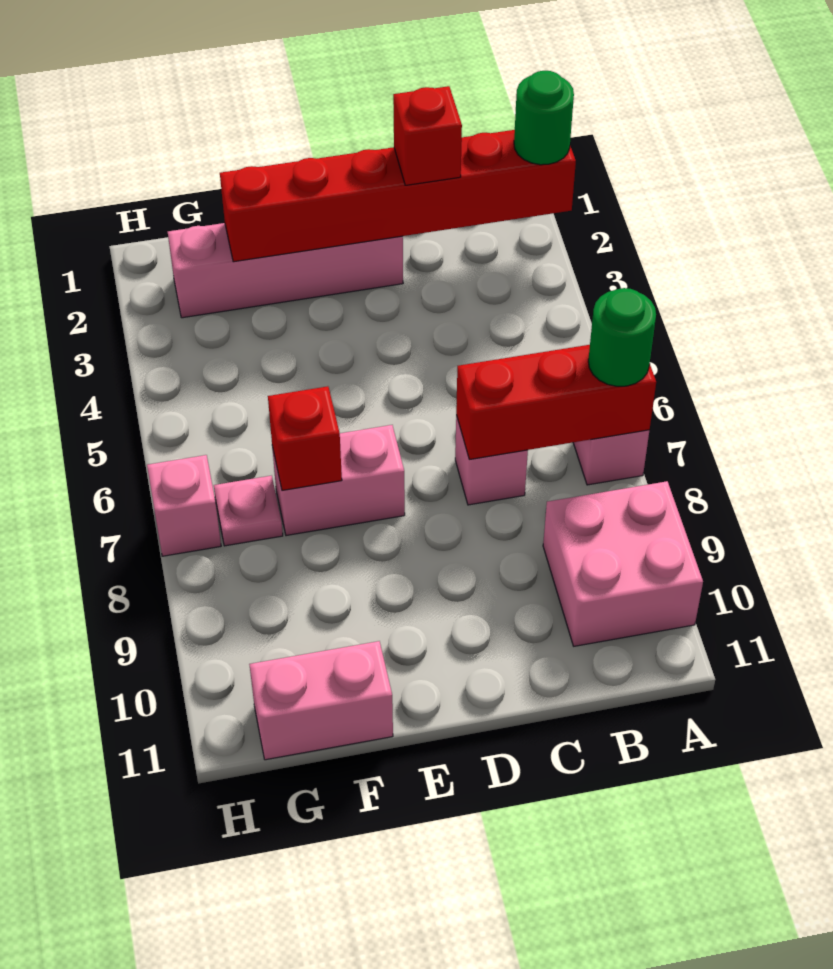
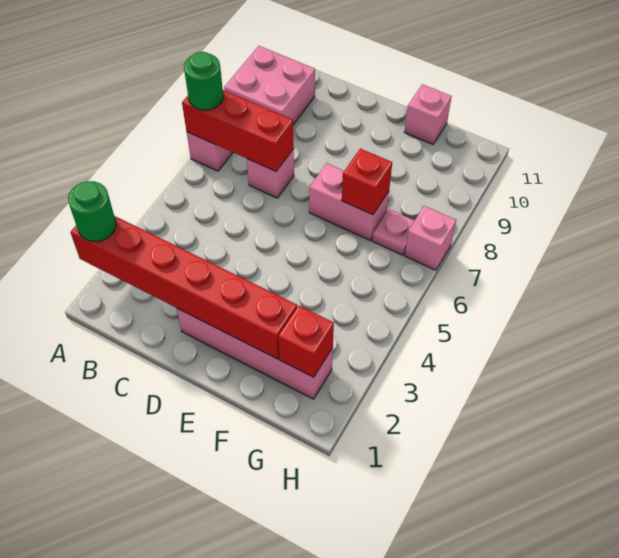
red 1x1 brick [393,86,462,185] -> red 1x1 brick moved to [278,306,334,377]
pink 1x2 brick [249,641,393,760] -> pink 1x1 brick [404,84,452,144]

